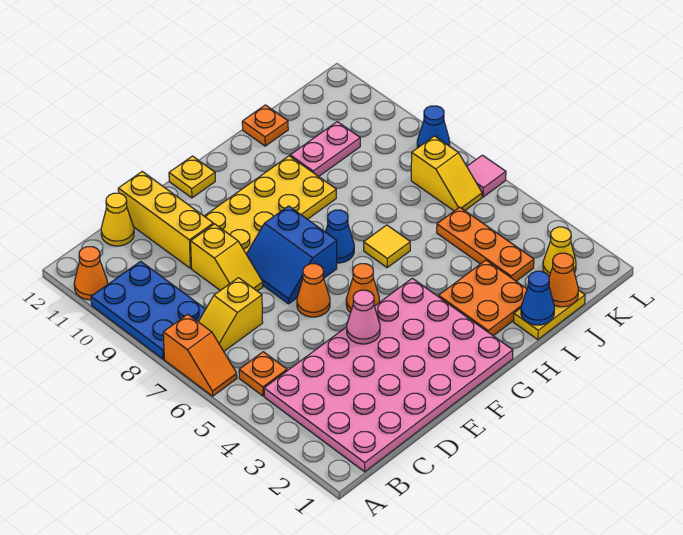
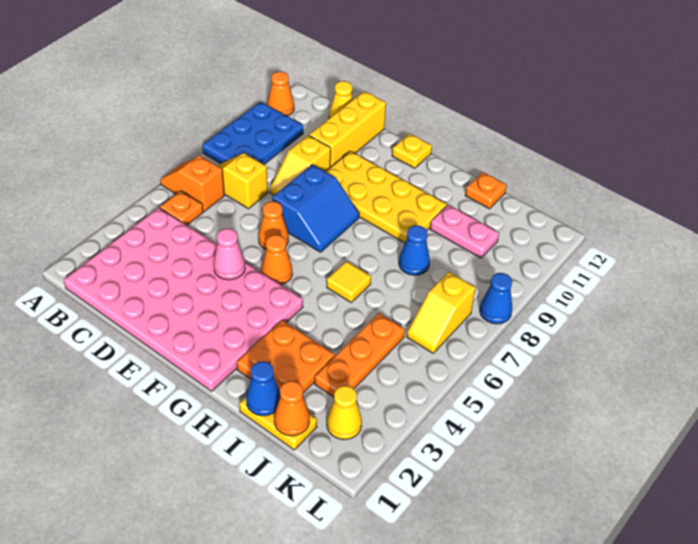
orange 1x2 slope [163,314,237,396] -> orange 1x2 slope turned to [160,156,225,211]
blue 2x2 slope [246,206,337,304] -> blue 2x2 slope turned to [272,164,359,252]
blue 1x1 cone [326,210,354,263] -> blue 1x1 cone moved to [399,225,430,275]
pink 1x1 tile [467,155,506,197] -> none

